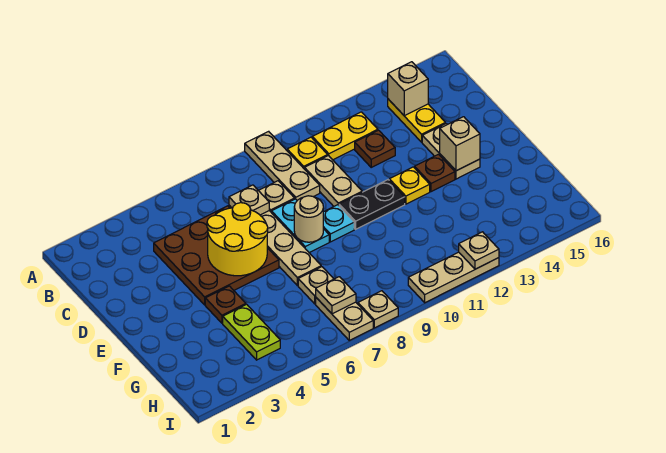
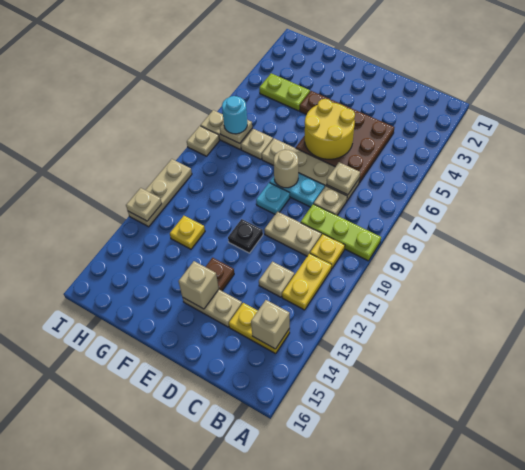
tan 1x3 plate [245,131,320,200] -> lime 1x3 plate [301,204,381,261]
brown 1x1 plate [355,130,395,167] -> tan 1x1 plate [259,262,294,297]
black 1x2 plate [339,180,405,229] -> black 1x1 plate [228,219,263,253]
yellow 1x1 plate [389,167,430,204] -> yellow 1x1 plate moved to [170,216,205,249]
none -> cyan 1x1 round brick [222,96,247,134]

